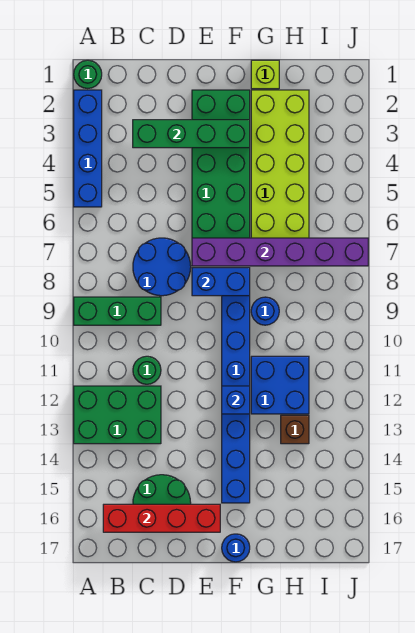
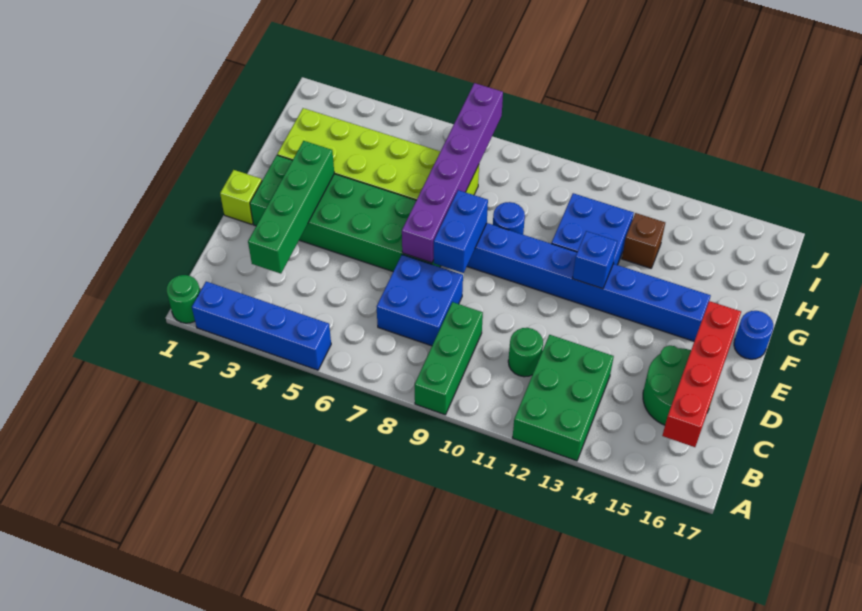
blue 2x2 round brick [133,238,191,296] -> blue 2x2 brick [377,255,463,346]
lime 1x1 brick [251,60,279,89] -> lime 1x1 brick moved to [220,170,262,224]

